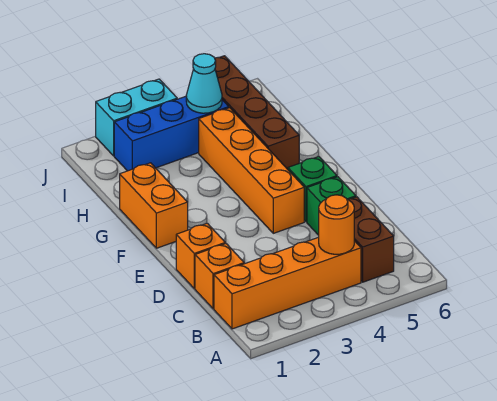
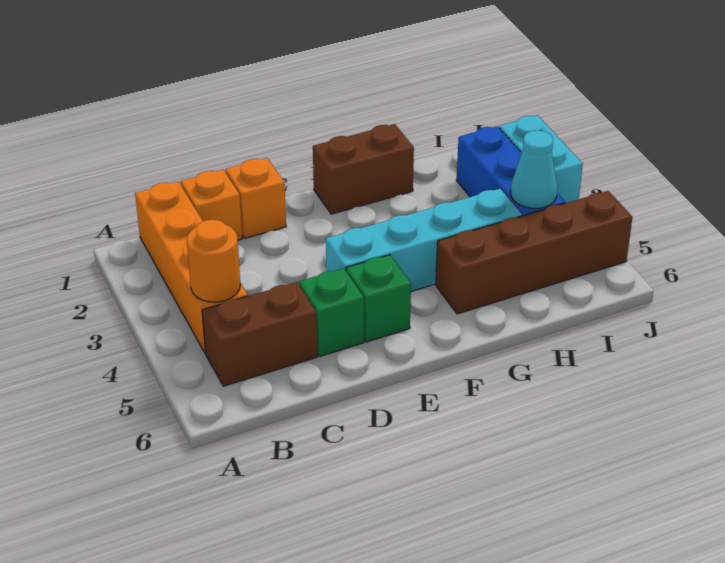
orange 1x4 brick [199,108,304,233] -> cyan 1x4 brick [326,189,522,291]
orange 1x2 brick [120,163,188,248] -> brown 1x2 brick [313,124,414,214]

